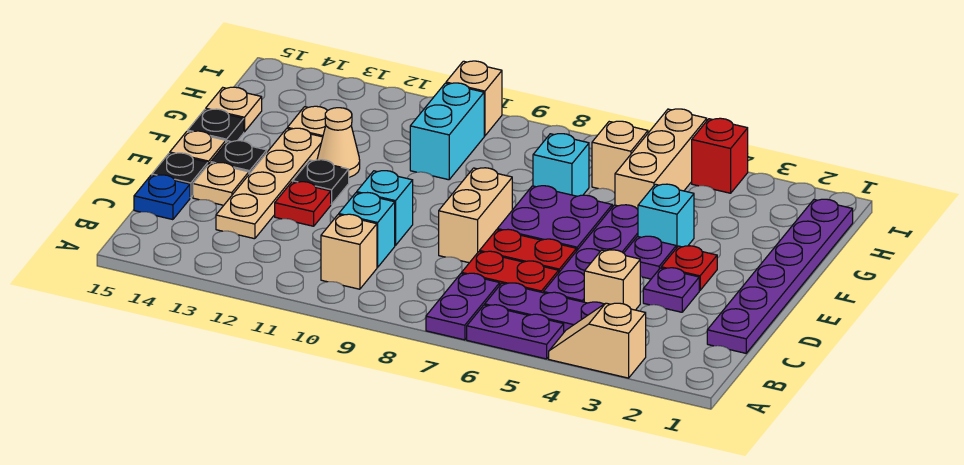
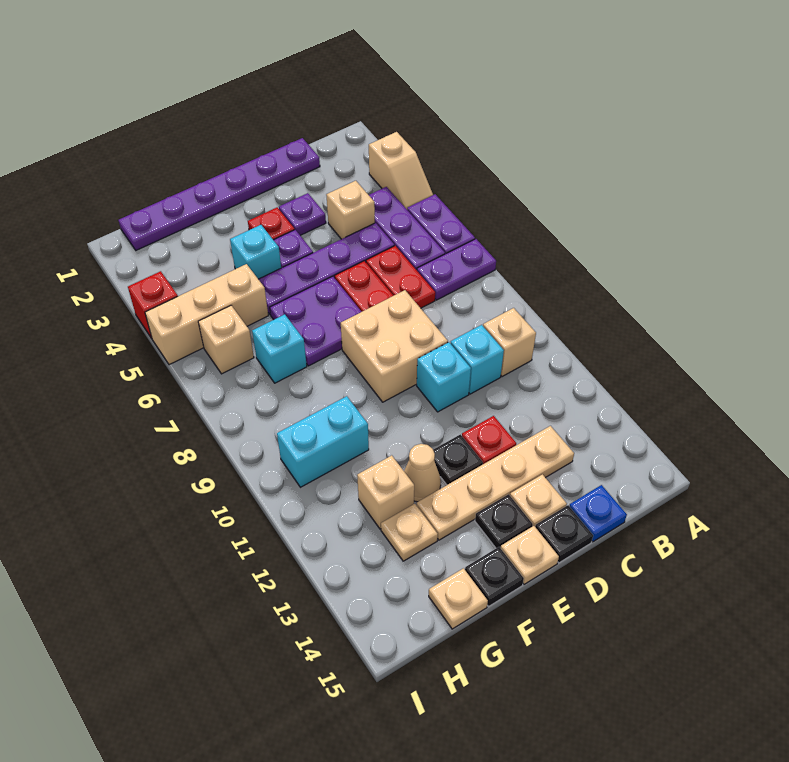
tan 1x2 brick [439,168,512,263] -> tan 2x2 brick [341,290,448,402]
tan 1x1 brick [446,61,502,136] -> tan 1x1 brick moved to [357,455,414,529]

